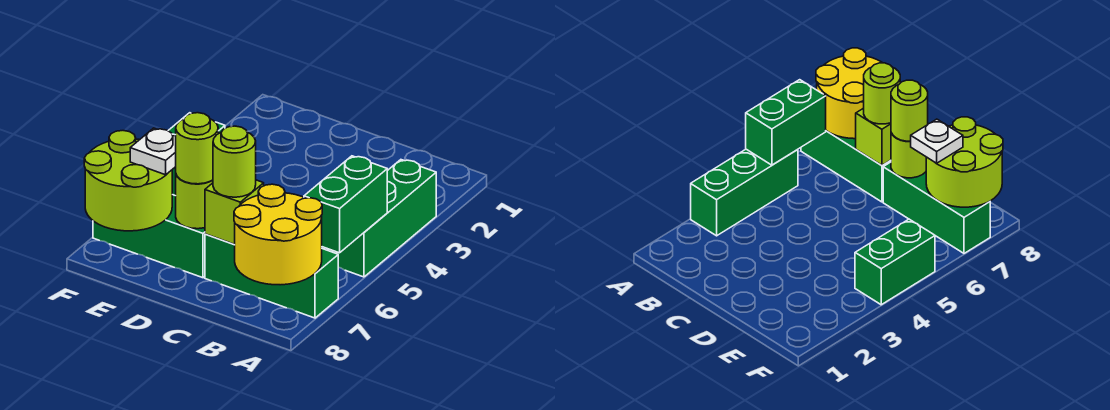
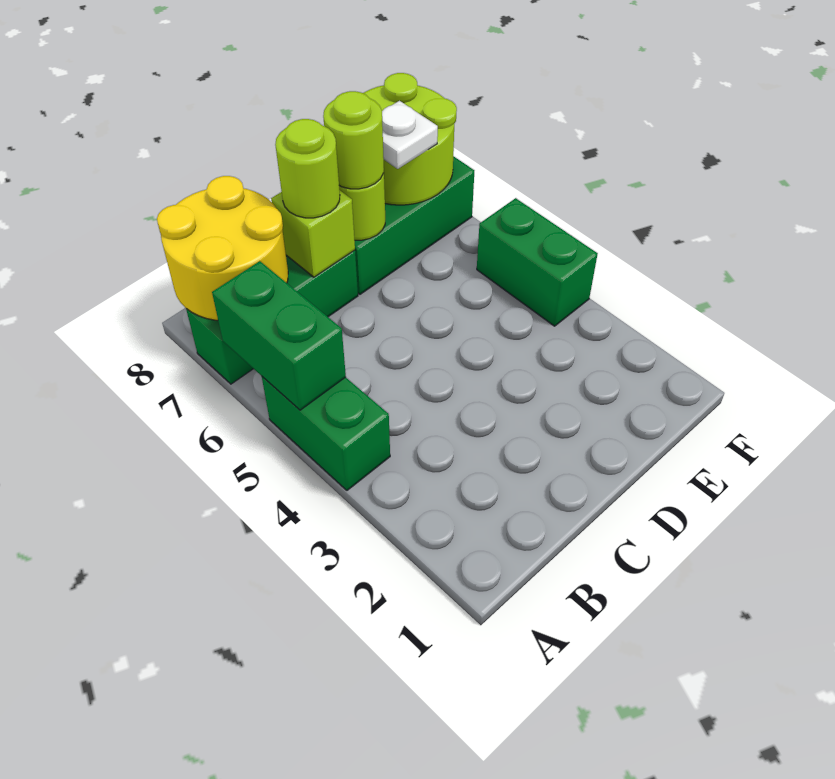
green 1x3 brick [329,160,436,277] -> green 1x2 brick [262,377,390,490]

